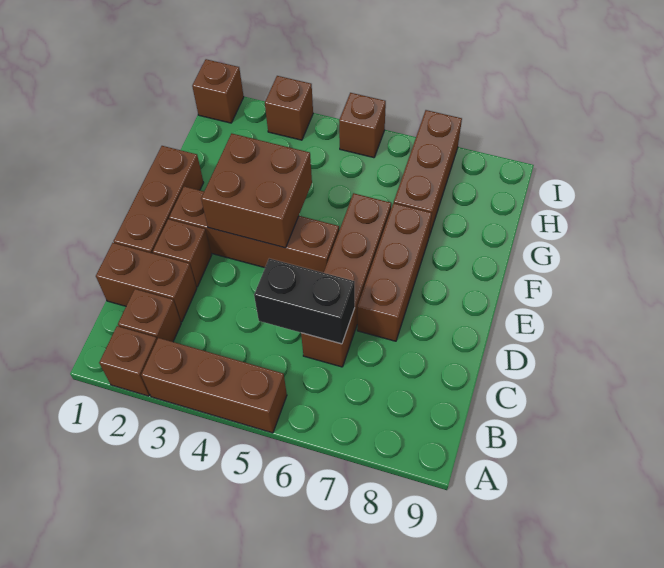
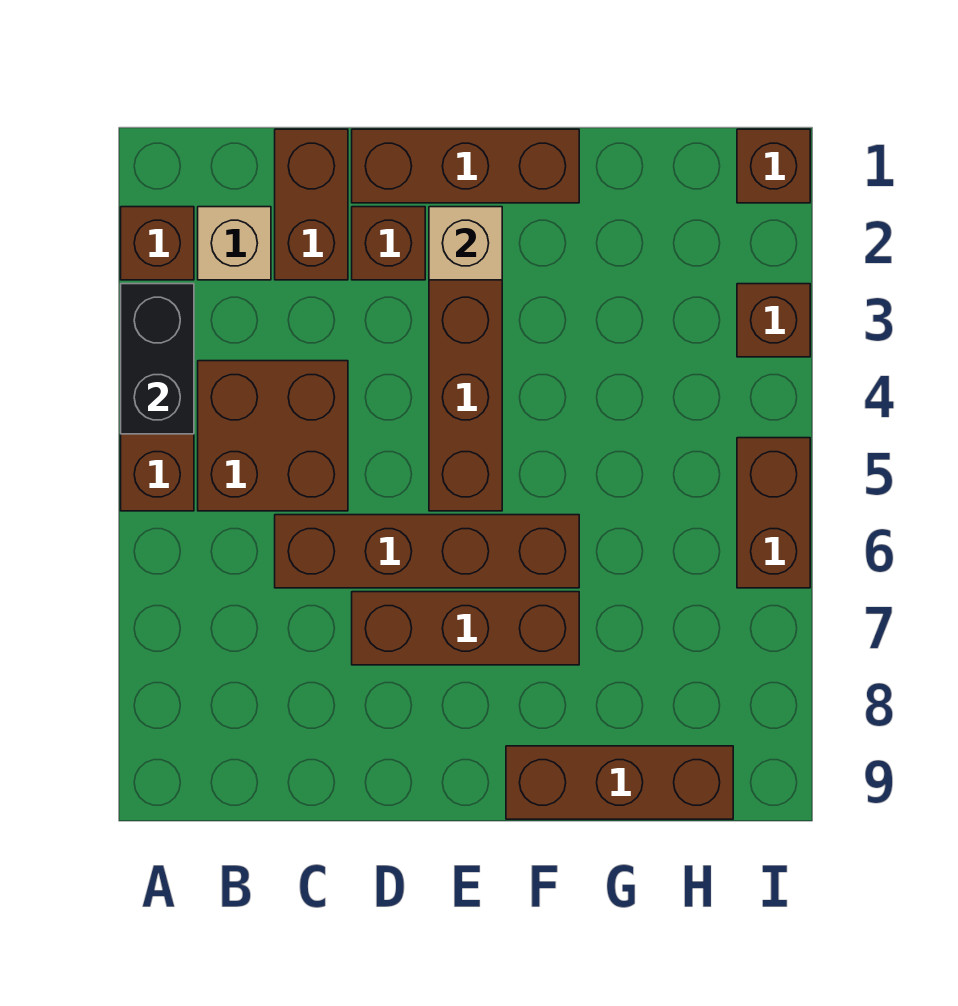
brown 1x1 brick [118,289,181,342] -> tan 1x1 brick [198,207,271,280]
black 1x2 brick [254,259,355,344] -> black 1x2 brick moved to [121,284,194,434]
none -> tan 1x1 brick [429,207,502,280]
brown 2x2 brick [201,134,312,248] -> brown 2x2 brick moved to [198,361,348,511]
brown 1x3 brick [394,110,462,236] -> brown 1x3 brick moved to [506,746,733,819]
brown 1x1 brick [339,93,386,158] -> brown 1x2 brick [737,438,810,588]

